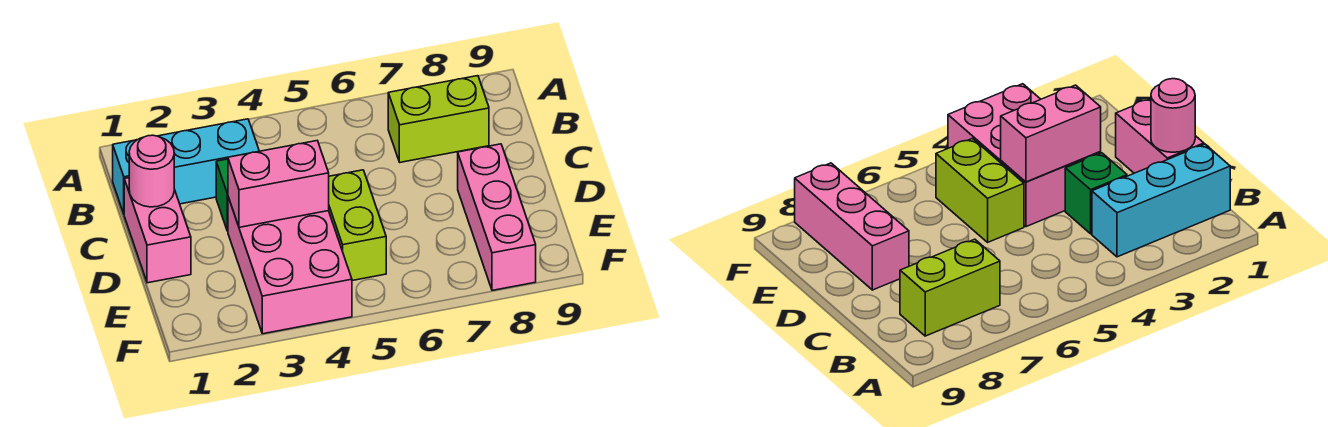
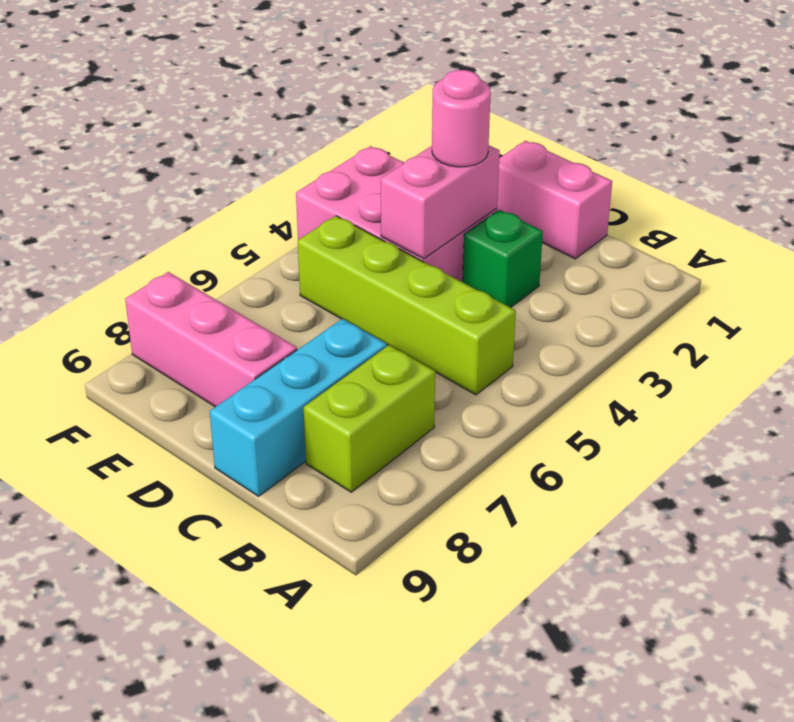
cyan 1x3 brick [113,119,259,213] -> cyan 1x3 brick moved to [210,319,387,496]
pink 1x1 round brick [129,135,174,207] -> pink 1x1 round brick moved to [432,70,491,167]
lime 1x2 brick [329,170,386,281] -> lime 1x4 brick [298,216,516,395]

